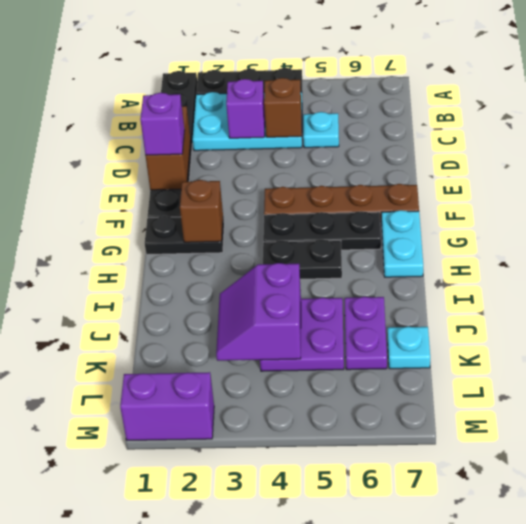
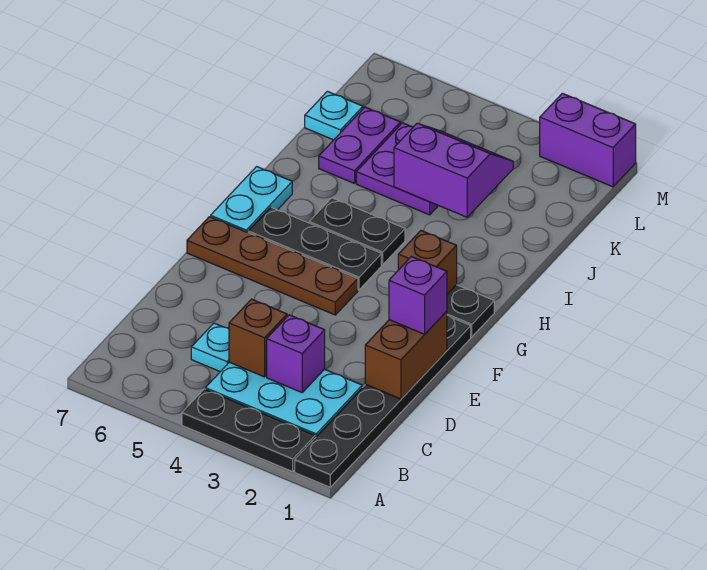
purple 2x2 slope [216,263,301,361] -> purple 2x2 slope turned to [394,123,513,217]

